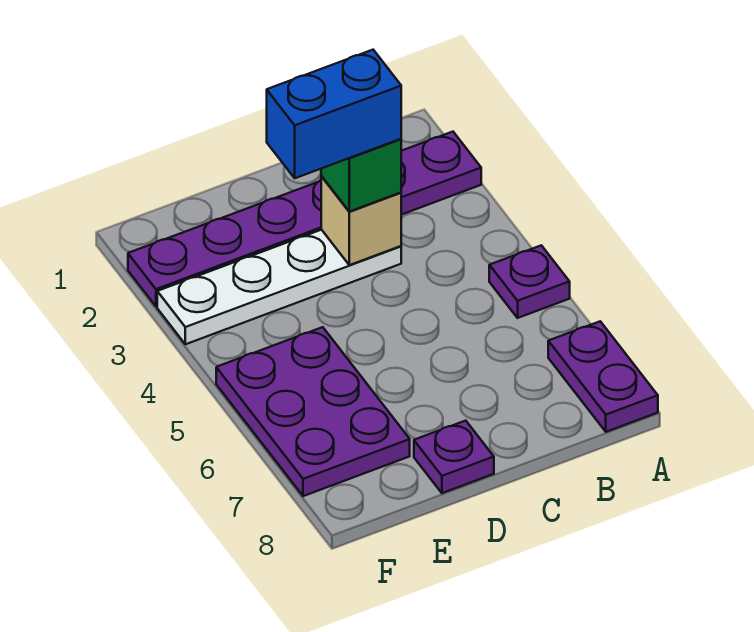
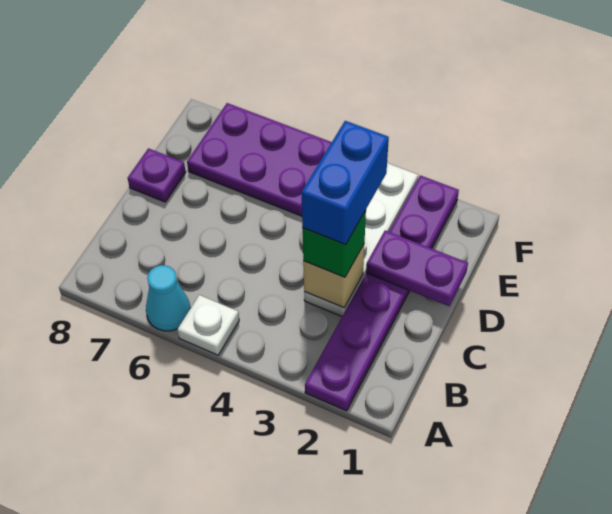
purple 1x1 plate [489,245,570,318] -> white 1x1 plate [177,295,239,355]
none -> cyan 1x1 cone [146,265,190,331]
purple 1x2 plate [548,321,658,432] -> purple 1x2 plate moved to [366,231,468,306]

